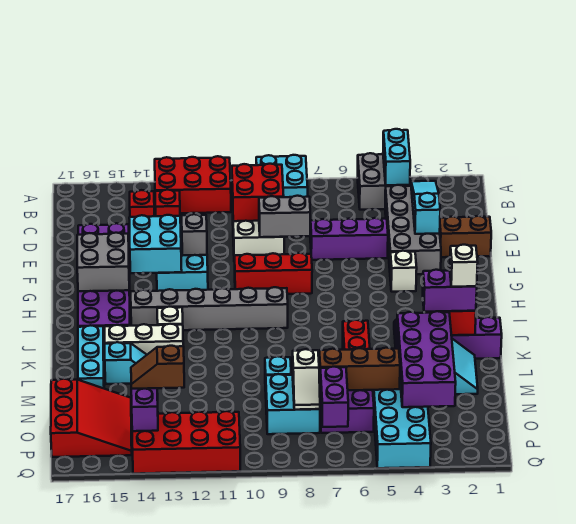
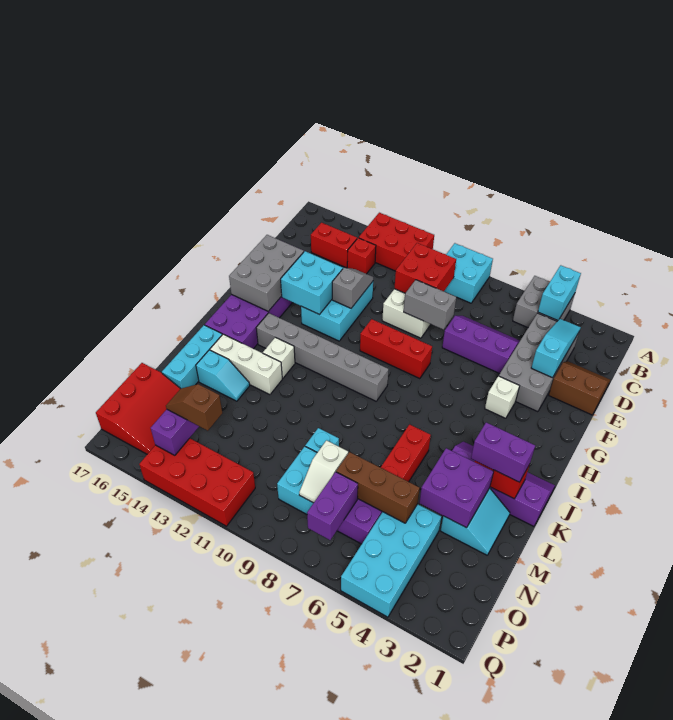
red 1x1 brick [130,190,155,217] -> red 1x2 brick [311,223,357,268]
grey 2x2 brick [77,233,129,291] -> grey 2x3 brick [229,235,304,311]
white 1x1 brick [450,245,478,287] -> none
purple 2x4 brick [397,311,456,407] -> purple 2x2 brick [419,448,494,528]

